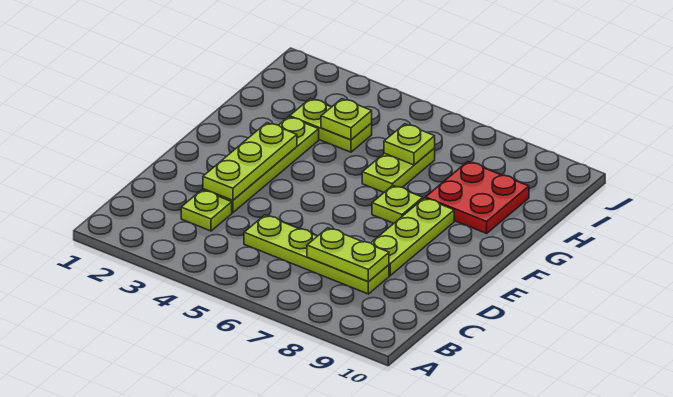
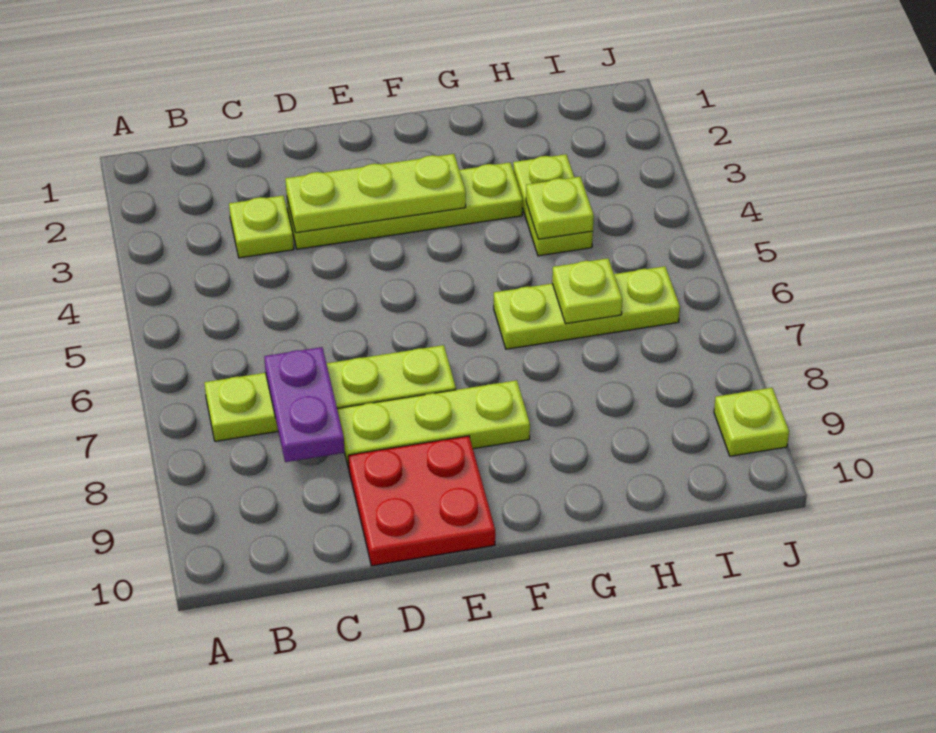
lime 1x4 plate [244,215,389,294] -> lime 1x4 plate turned to [204,345,456,441]
lime 1x2 plate [307,228,389,282] -> purple 1x2 plate [264,347,345,462]
lime 1x1 plate [372,185,423,223] -> lime 1x1 plate moved to [714,388,789,456]
lime 1x2 plate [362,148,435,192] -> lime 1x3 plate [494,266,680,349]
red 2x2 plate [425,161,529,233] -> red 2x2 plate moved to [348,436,495,566]

